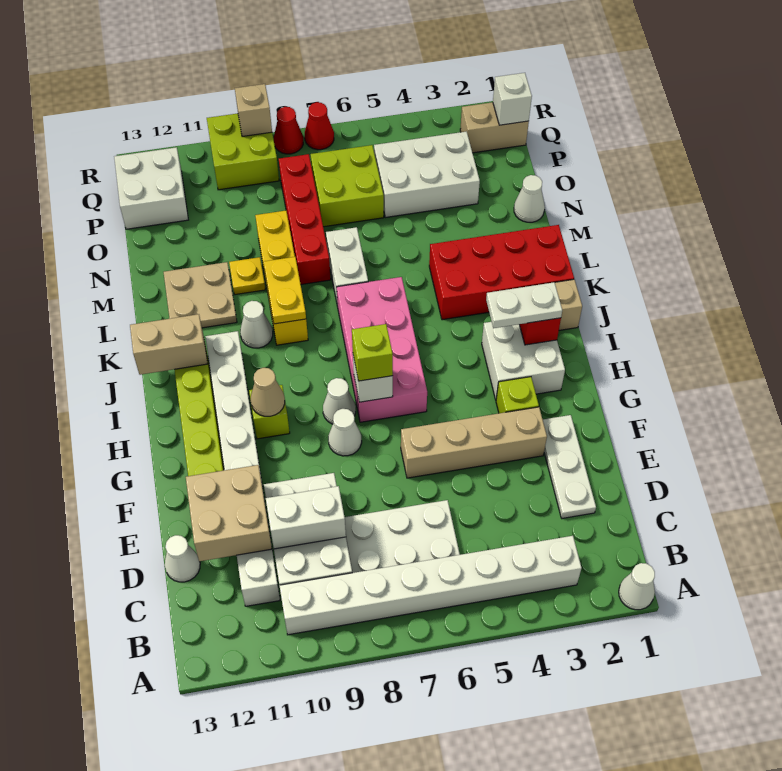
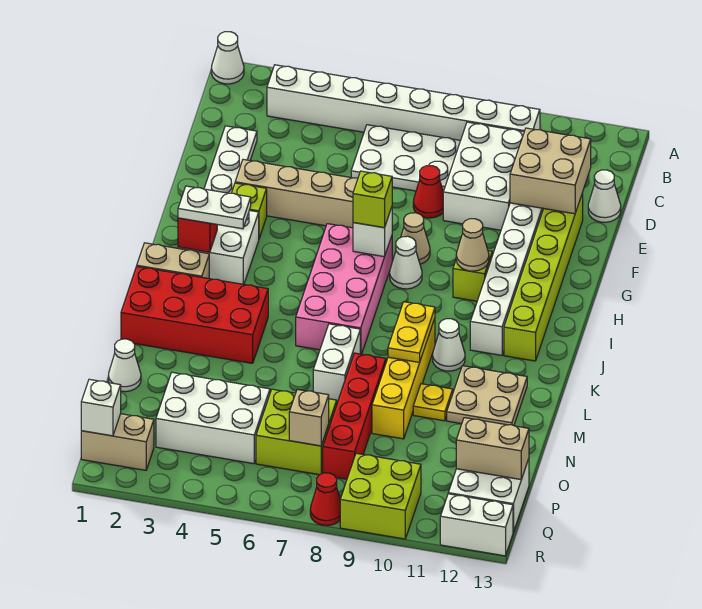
white 1x2 brick [266,486,346,549] -> white 1x2 brick moved to [440,494,513,556]
white 1x1 cone [328,409,362,456] -> tan 1x1 cone [401,213,430,264]
tan 1x2 brick [130,314,208,375] -> tan 1x2 brick moved to [456,418,529,480]
red 1x1 cone [305,102,334,150] -> red 1x1 cone moved to [413,166,443,218]
tan 1x1 brick [235,84,272,137] -> tan 1x1 brick moved to [289,389,329,446]

